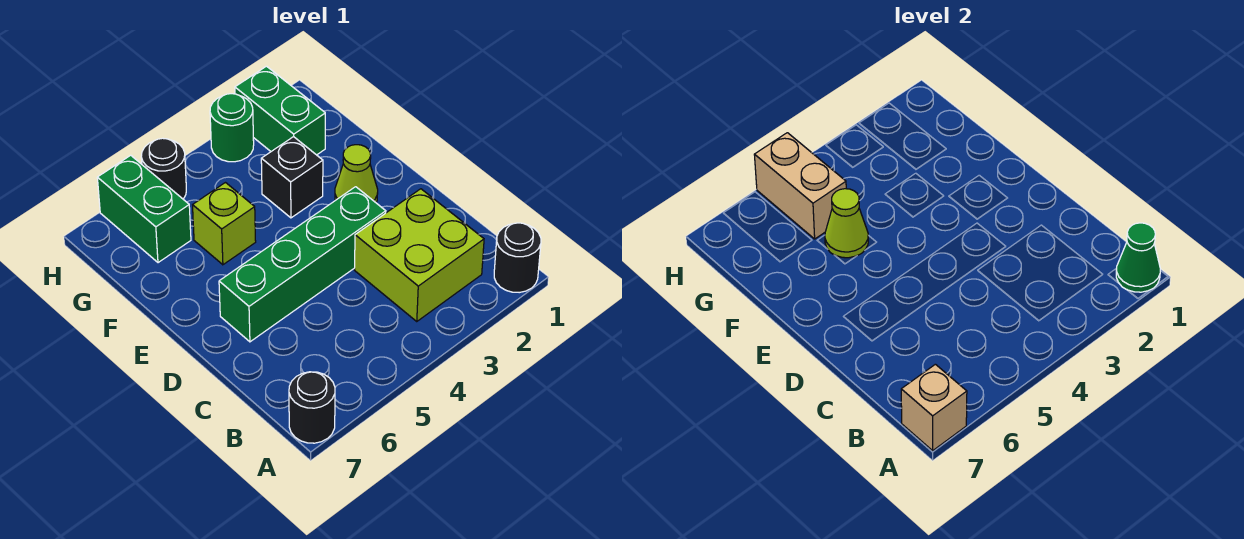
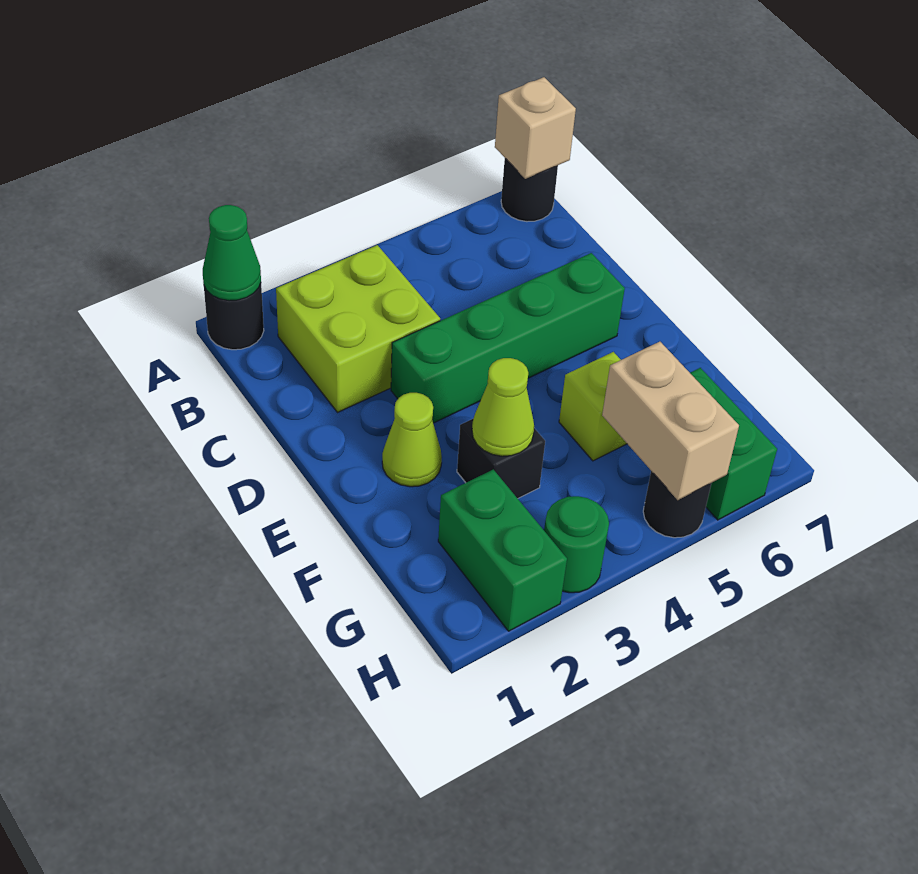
lime 1x1 cone [825,189,868,258] -> lime 1x1 cone moved to [472,358,534,456]

